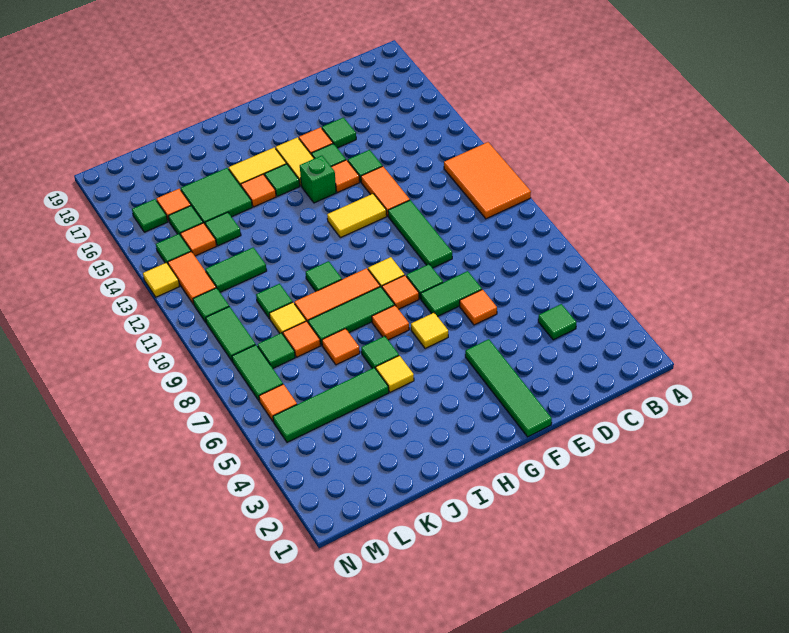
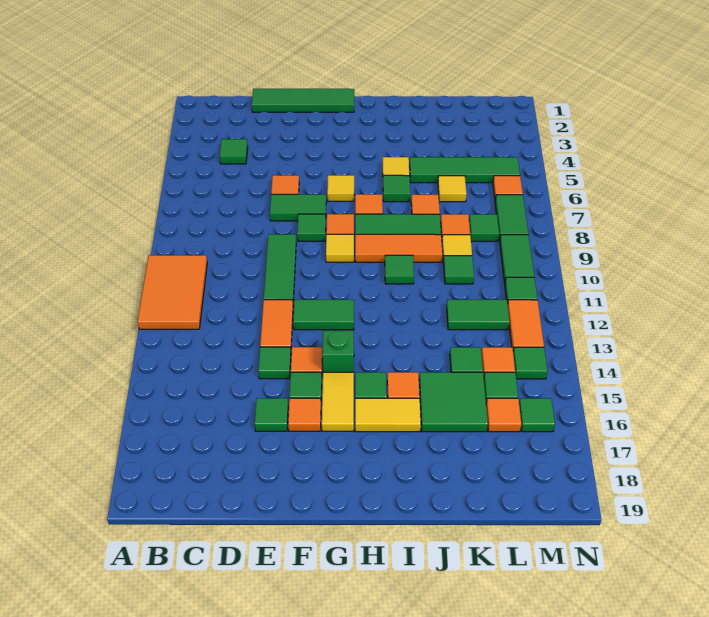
green 1x4 tile [465,339,552,437] -> green 1x4 tile turned to [252,89,354,112]
yellow 1x2 tile [327,194,387,238] -> green 1x2 tile [293,300,354,330]
yellow 1x1 tile [143,263,180,297] -> yellow 1x1 tile moved to [438,176,467,202]

